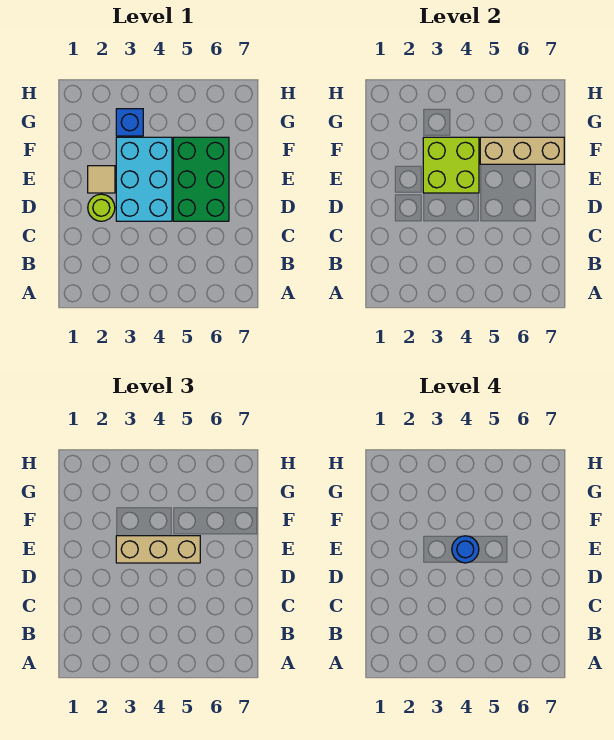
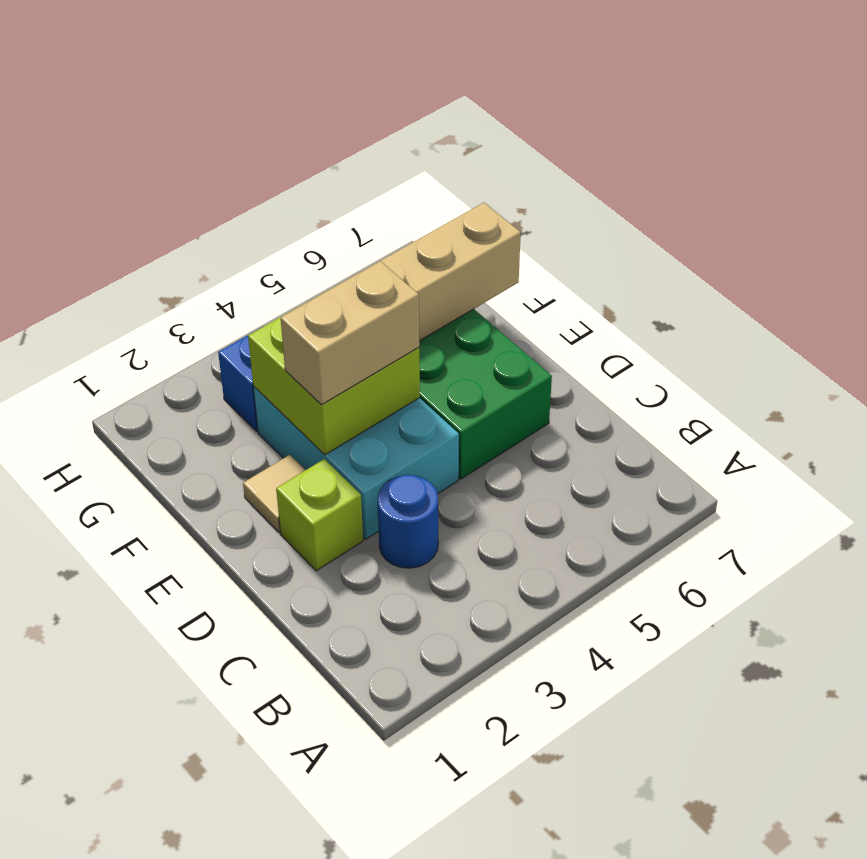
lime 1x1 round brick [88,194,115,221] -> lime 1x1 brick [276,459,363,571]
tan 1x3 brick [116,536,200,563] -> tan 1x2 brick [281,261,419,405]
blue 1x1 round brick [452,536,479,563] -> blue 1x1 round brick moved to [378,475,438,568]

